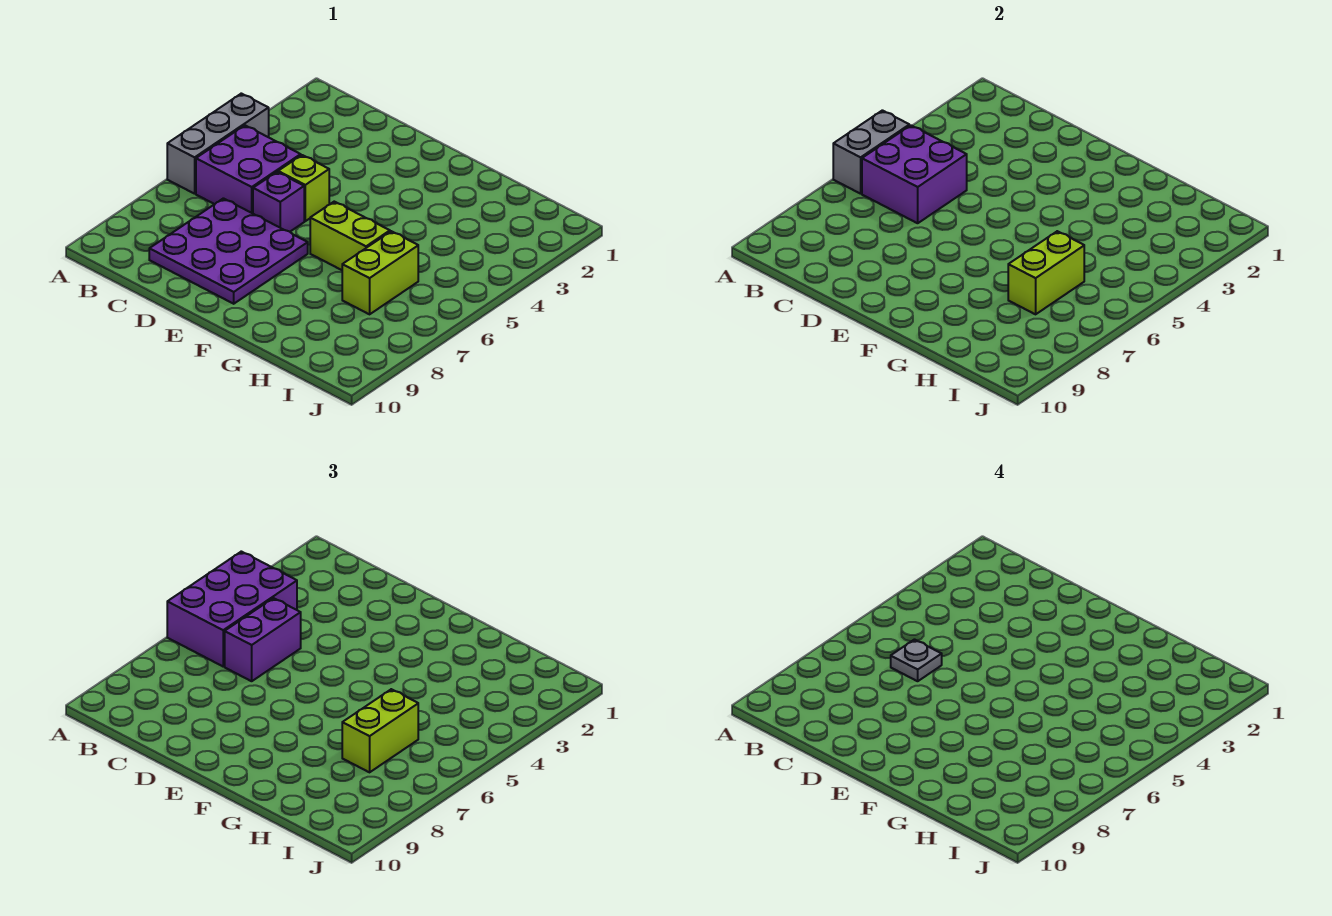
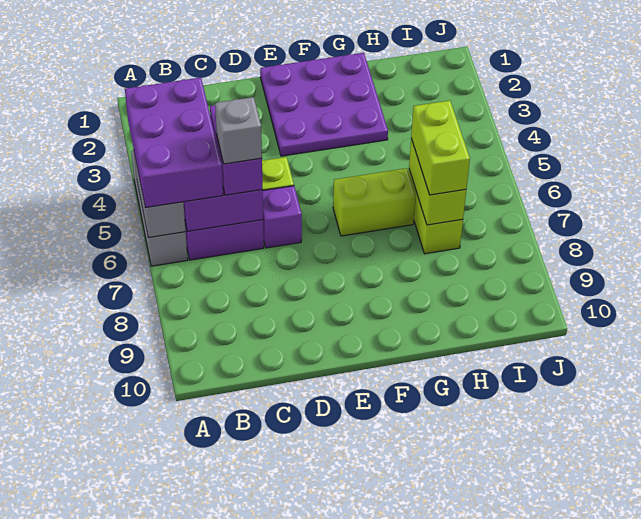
grey 1x1 plate [891,640,942,681] -> grey 1x1 brick [215,97,262,164]
purple 3x3 plate [149,198,308,304] -> purple 3x3 plate moved to [260,53,388,156]

